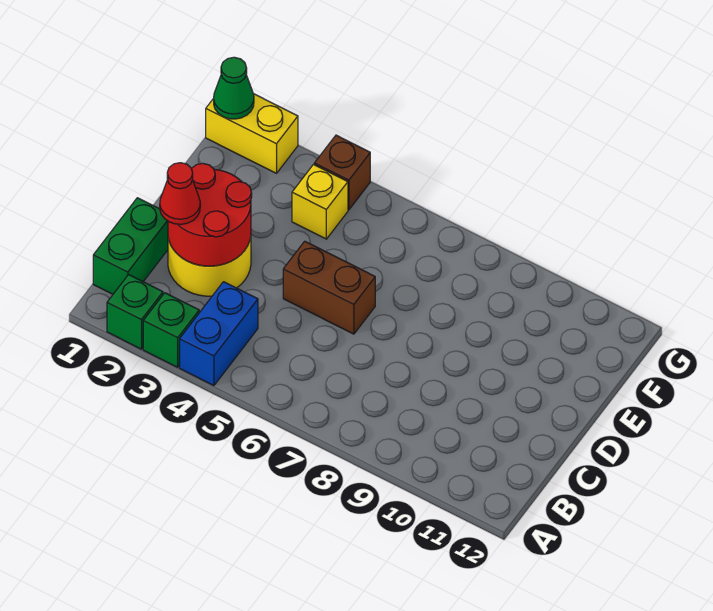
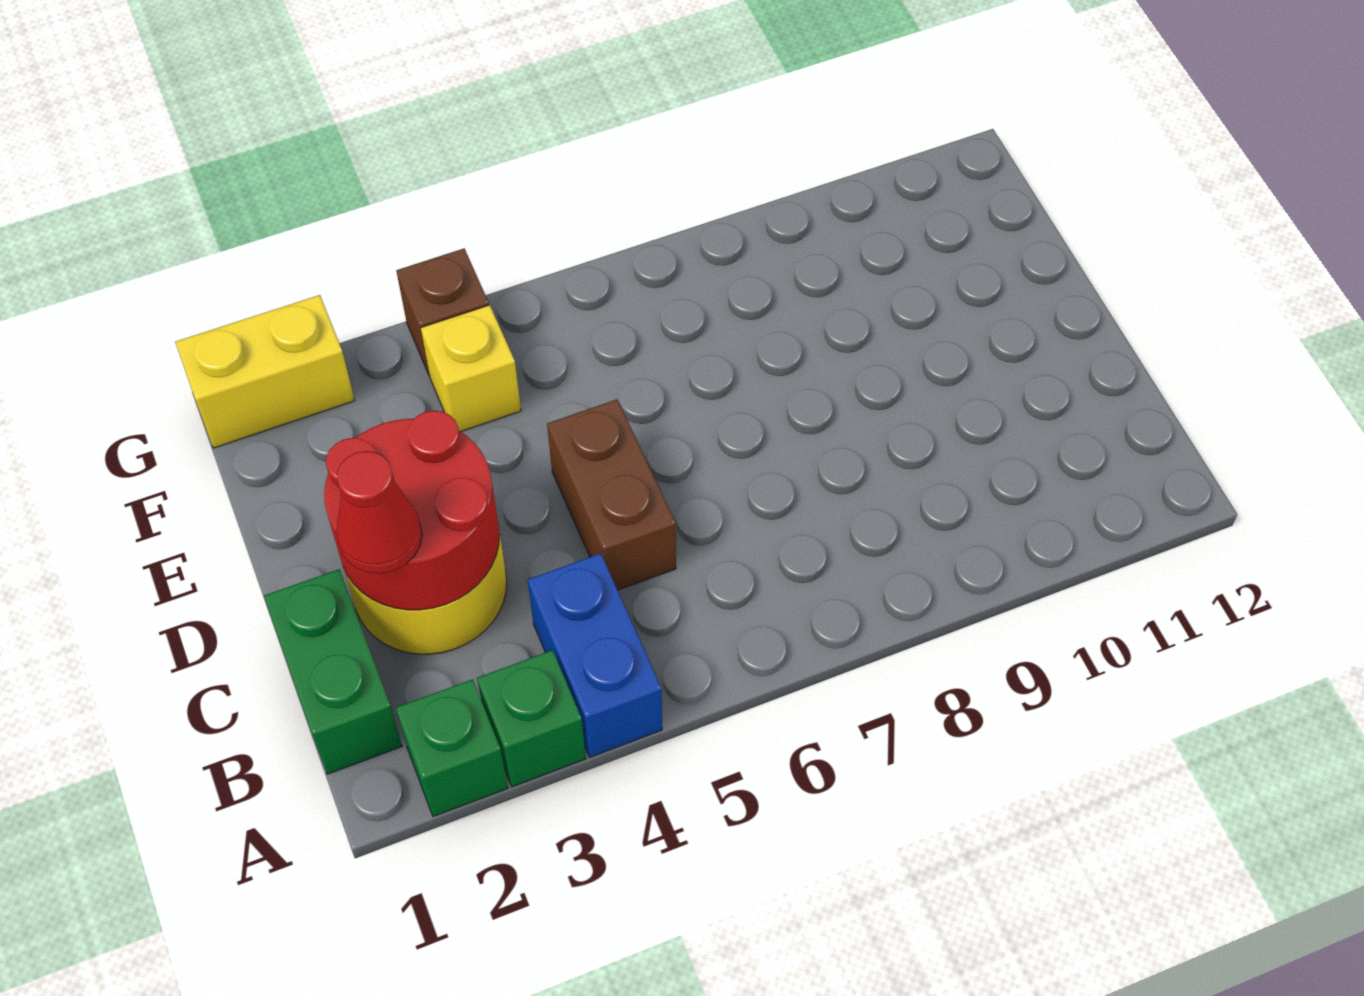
brown 1x2 brick [283,241,375,334] -> brown 1x2 brick turned to [547,400,676,590]
green 1x1 cone [214,57,254,119] -> none

